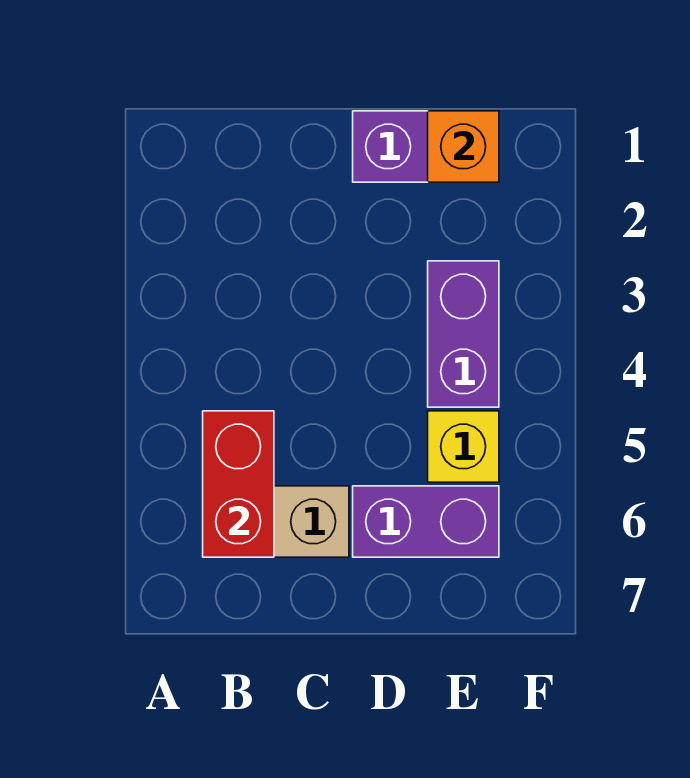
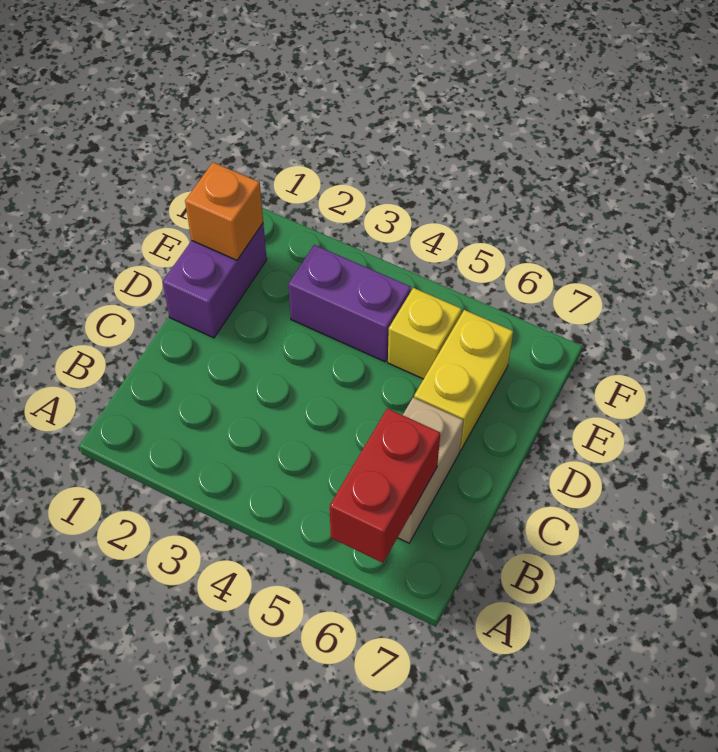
red 1x2 brick [203,411,274,557] -> red 1x2 brick turned to [330,408,440,563]
purple 1x2 brick [353,486,499,557] -> yellow 1x2 brick [414,310,513,451]

